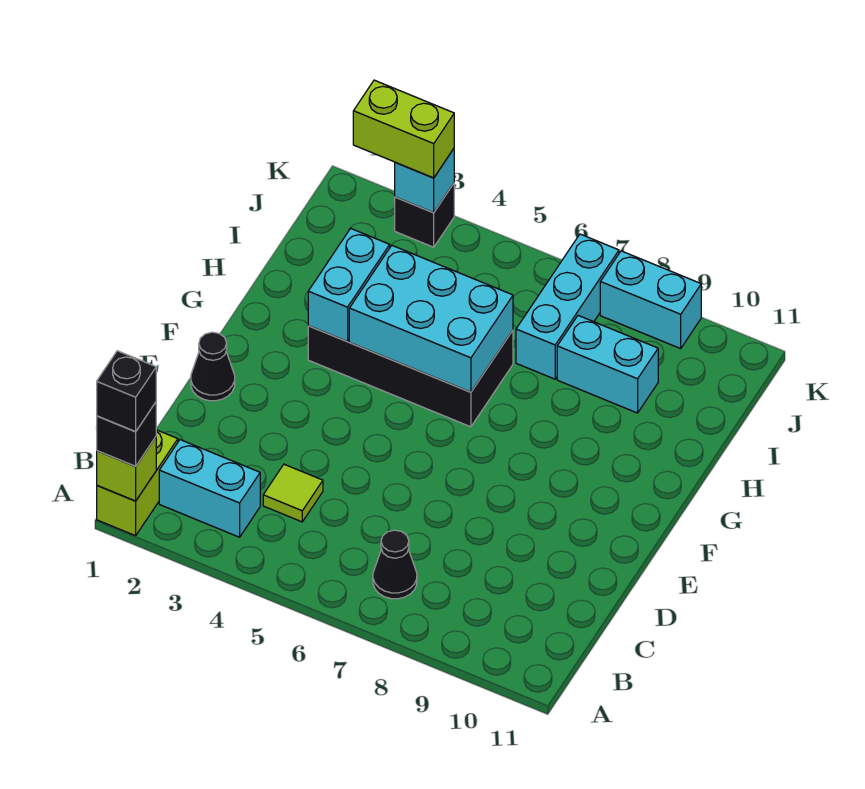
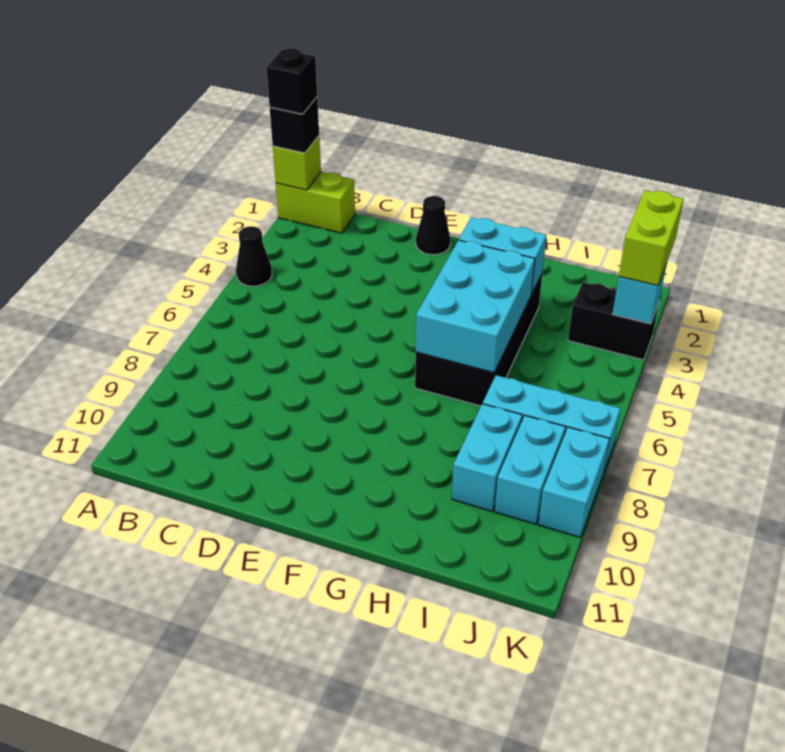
cyan 1x2 brick [159,440,260,537] -> cyan 1x2 brick moved to [495,416,566,524]
black 1x1 cone [373,530,417,599] -> black 1x1 cone moved to [236,226,272,286]
lime 1x1 tile [263,464,323,522] -> none
black 1x1 brick [395,184,454,247] -> black 1x2 brick [568,282,659,360]

